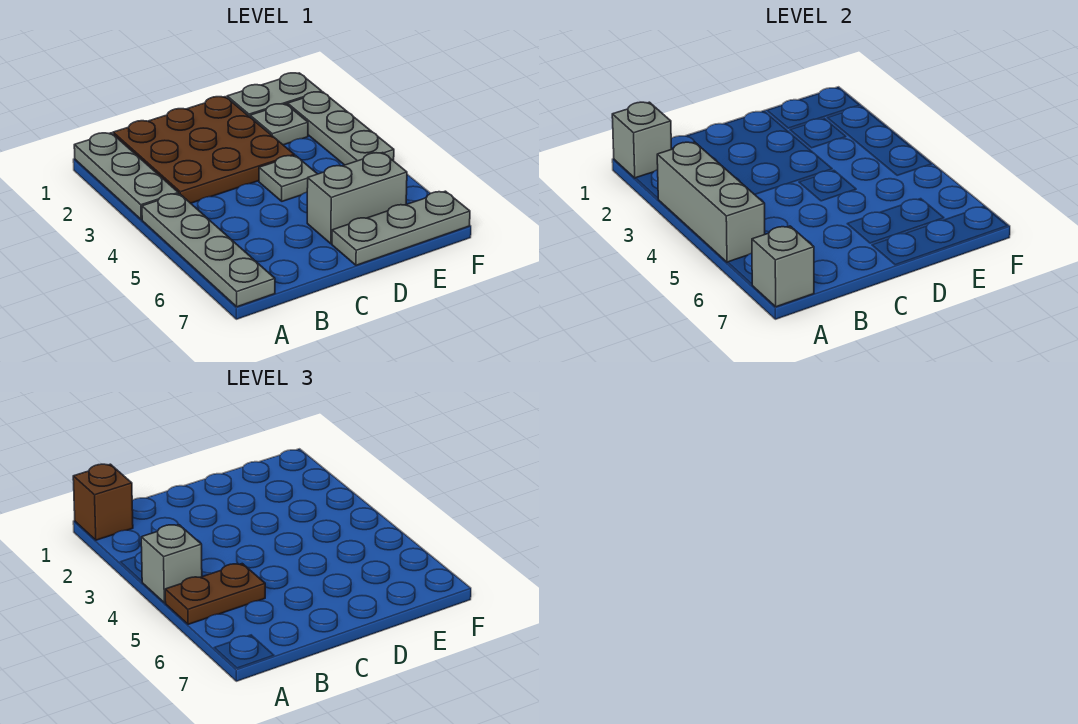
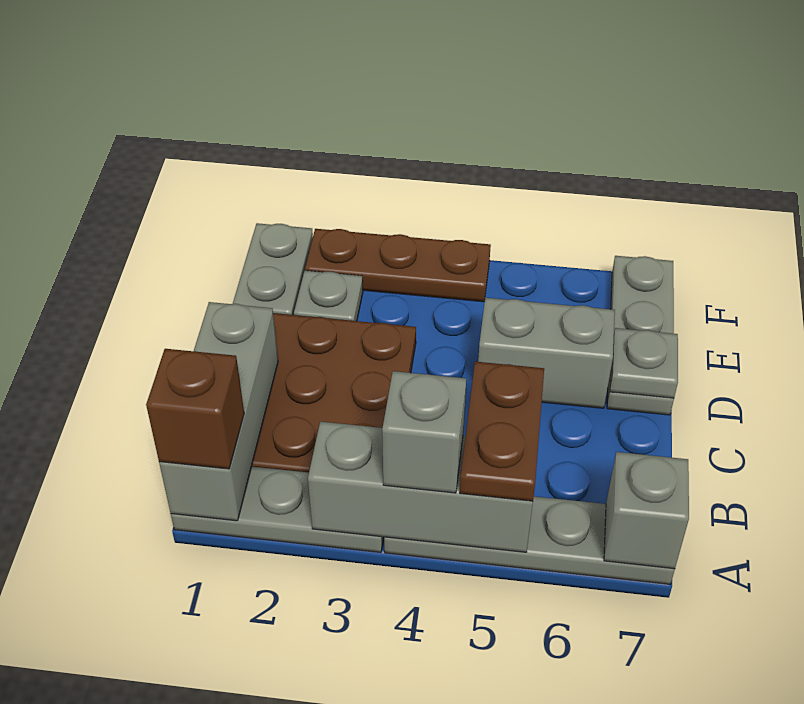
grey 1x1 brick [612,102,672,178] -> grey 1x3 brick [159,302,278,521]
grey 1x1 plate [259,155,317,201] -> grey 1x1 plate moved to [610,328,678,398]
grey 1x2 brick [307,153,407,244] -> grey 1x2 brick turned to [478,298,615,408]
grey 1x3 plate [288,92,394,165] -> brown 1x3 plate [305,229,491,302]

